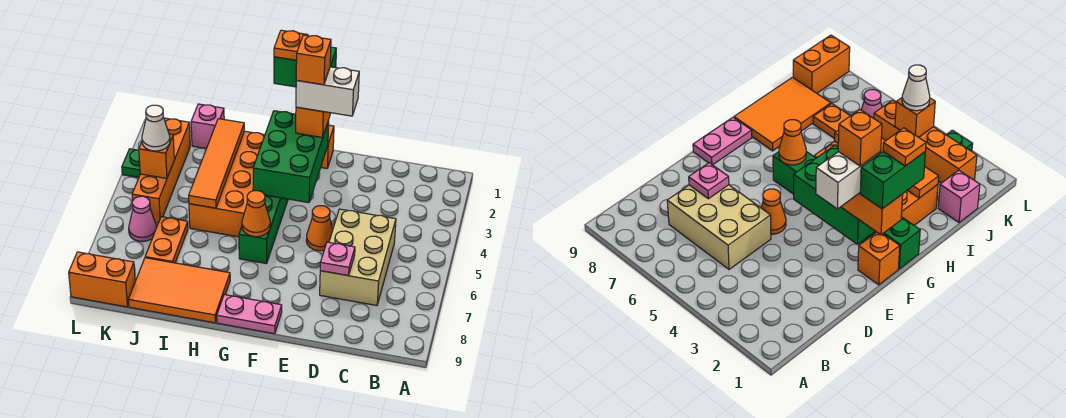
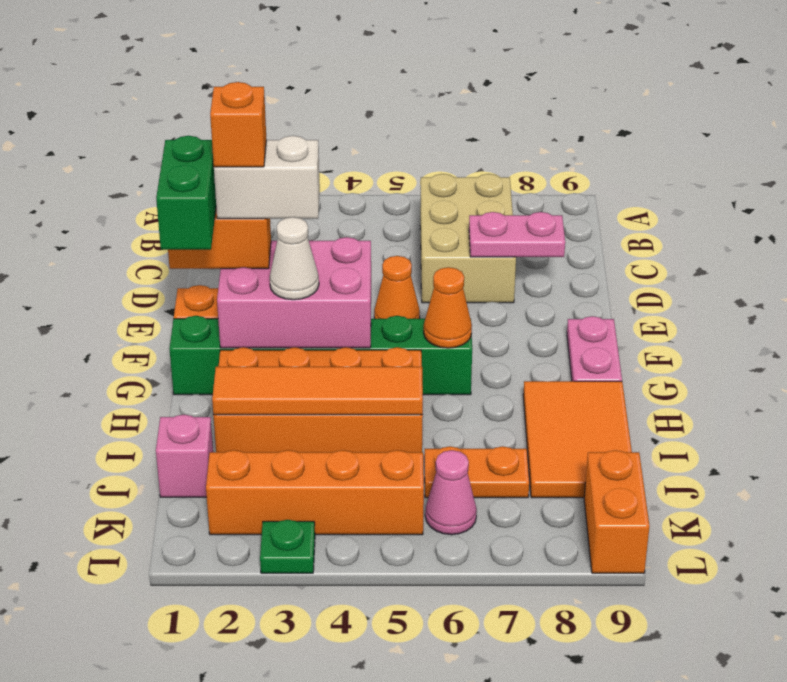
tan 2x3 brick [320,209,396,305] -> tan 2x3 brick turned to [420,174,516,303]
pink 1x1 plate [320,242,355,275] -> pink 1x2 plate [469,212,565,257]
white 1x2 brick [296,67,359,116] -> white 1x2 brick turned to [214,136,320,219]
green 2x3 brick [253,111,329,203] -> pink 2x3 brick [217,237,371,348]
orange 1x1 plate [274,30,308,60] -> none
orange 1x1 brick [139,134,174,178] -> none
white 1x1 cone [142,105,170,151] -> white 1x1 cone moved to [270,217,319,300]

